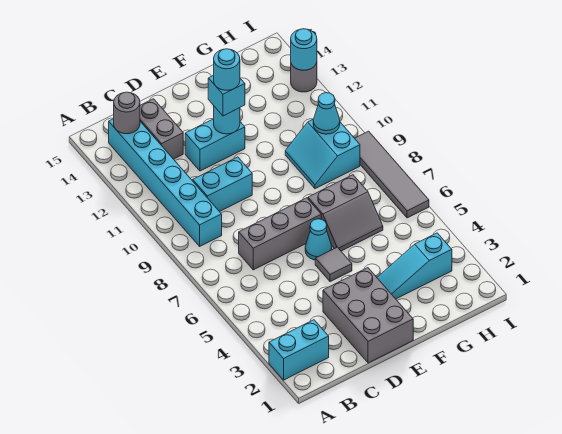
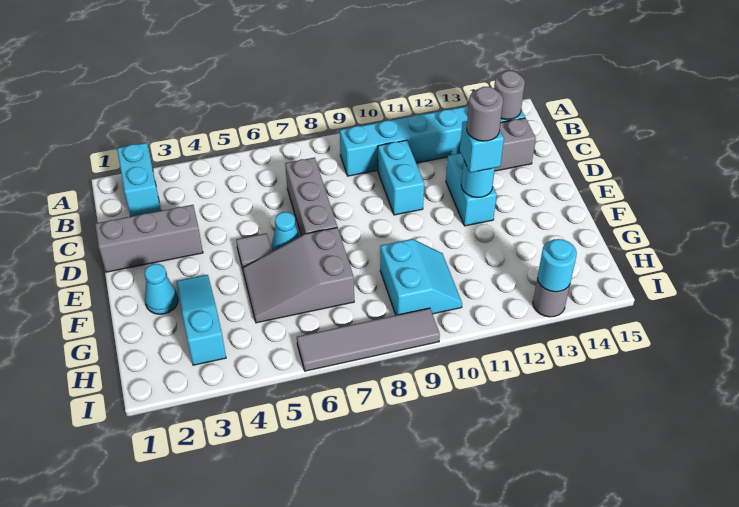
grey 2x3 brick [323,268,413,363] -> grey 1x3 brick [95,205,203,272]
cyan 1x1 round brick [214,49,240,90] -> grey 1x1 round brick [467,87,503,141]
grey 2x2 slope [308,175,383,251] -> grey 2x3 slope [243,227,354,323]
cyan 2x2 slope [285,119,360,189] -> cyan 2x2 slope turned to [380,239,462,315]
cyan 1x1 cone [313,93,340,134] -> cyan 1x1 cone moved to [145,264,178,314]

